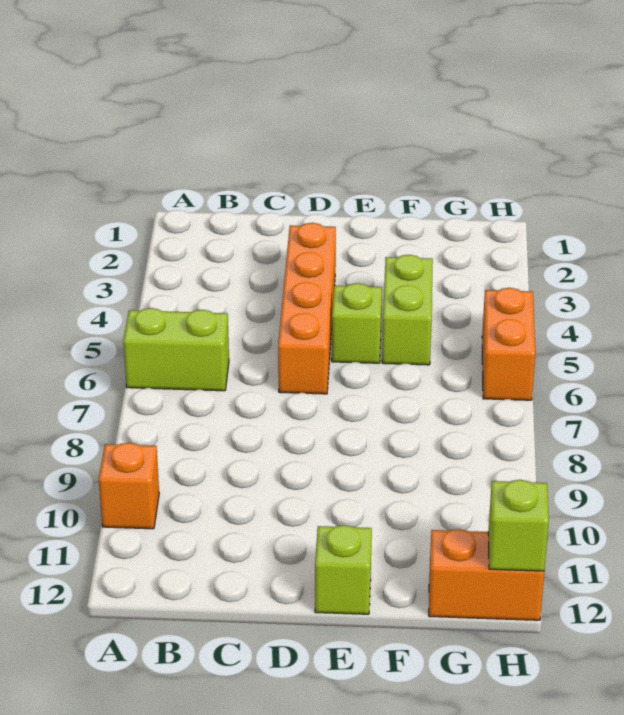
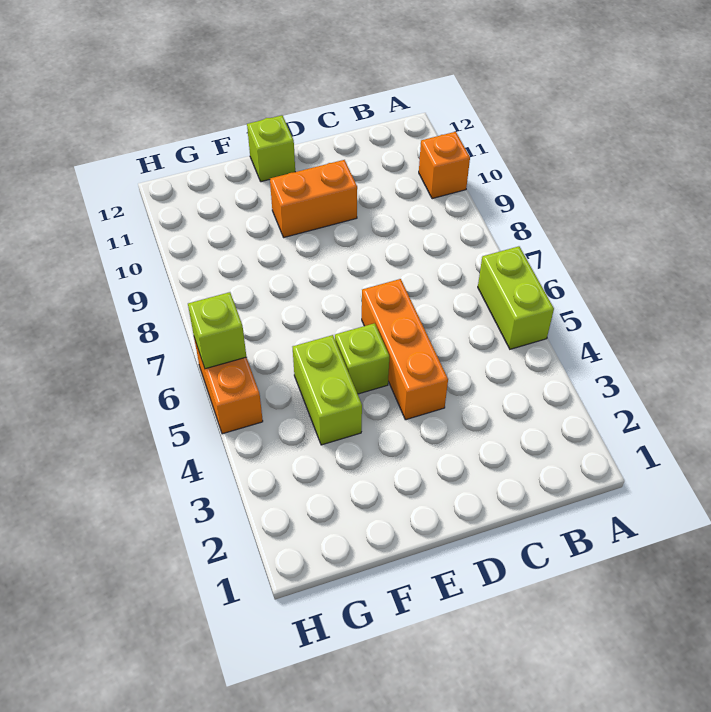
lime 1x2 brick [123,308,229,391] -> lime 1x2 brick turned to [478,246,554,349]
orange 1x4 brick [278,223,336,394] -> orange 1x3 brick [362,279,448,420]
orange 1x2 brick [429,529,544,620] -> orange 1x2 brick moved to [270,160,357,237]
lime 1x1 brick [488,480,549,571] -> lime 1x1 brick moved to [188,292,246,369]

